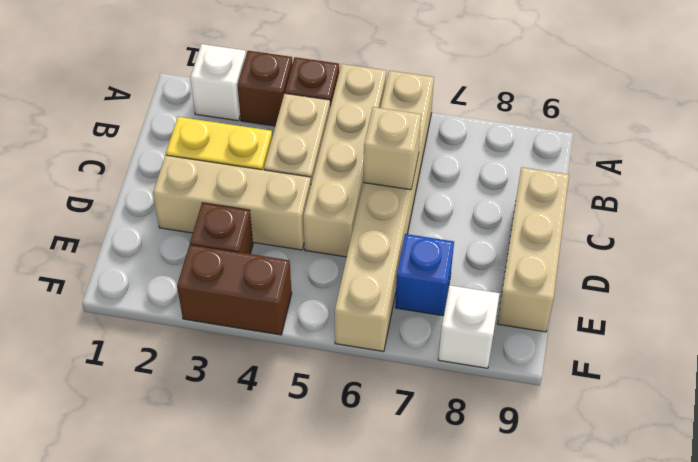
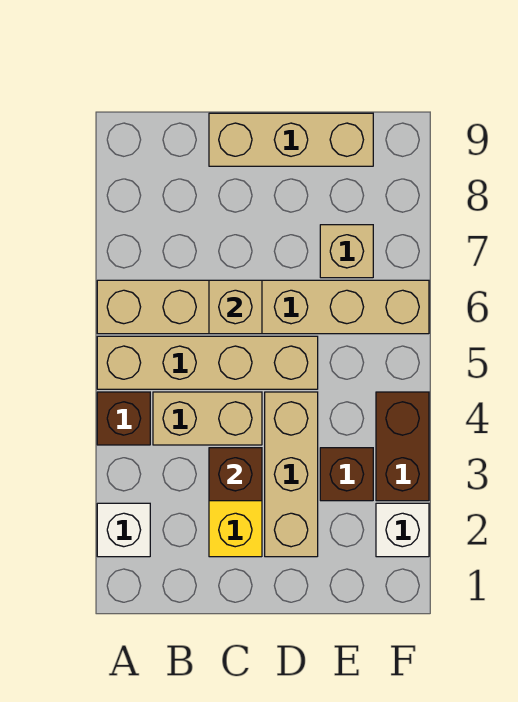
brown 1x1 brick [237,51,292,126] -> brown 1x1 brick moved to [209,448,262,501]
blue 1x1 brick [395,234,454,316] -> tan 1x1 brick [320,225,373,278]
white 1x1 brick [438,285,500,368] -> white 1x1 brick moved to [376,503,429,557]

